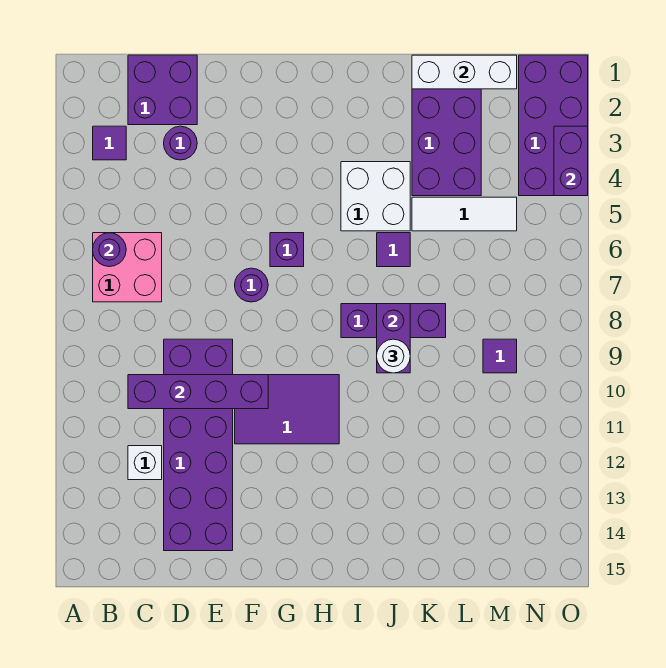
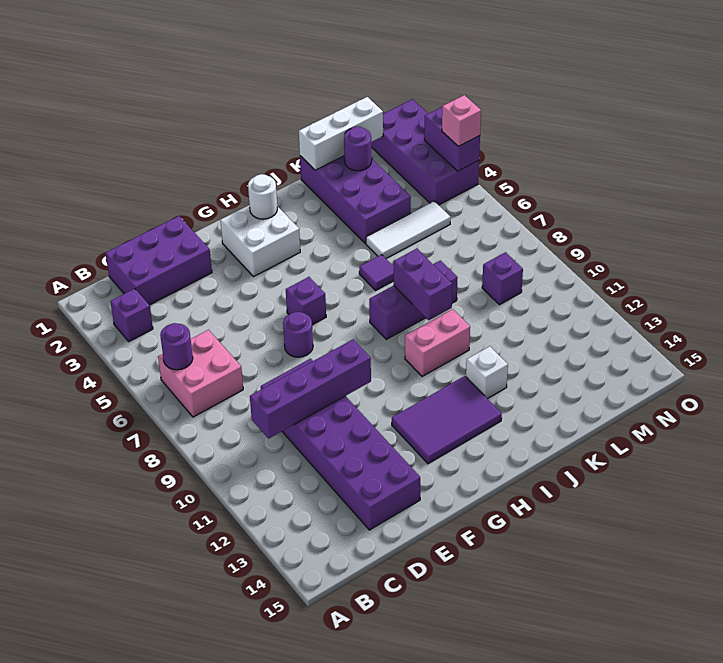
purple 1x1 tile [93,126,126,160] -> purple 1x1 brick [110,289,153,341]
purple 2x2 brick [128,55,197,125] -> purple 2x3 brick [105,216,212,305]
white 1x1 brick [128,446,162,480] -> white 1x1 brick moved to [466,346,508,399]
purple 1x1 round brick [164,126,197,160] -> purple 1x1 round brick moved to [344,126,372,171]
purple 2x3 tile [235,375,339,444] -> purple 2x3 tile moved to [392,376,502,464]
white 2x2 brick [341,162,410,231] -> white 2x2 brick moved to [220,205,300,277]
none -> pink 1x2 brick [405,309,470,377]
white 1x1 round brick [377,339,410,373] -> white 1x1 round brick moved to [248,174,277,219]
purple 1x1 tile [483,339,517,373] -> purple 1x1 brick [482,252,523,305]
none -> pink 1x1 brick [442,95,481,146]

